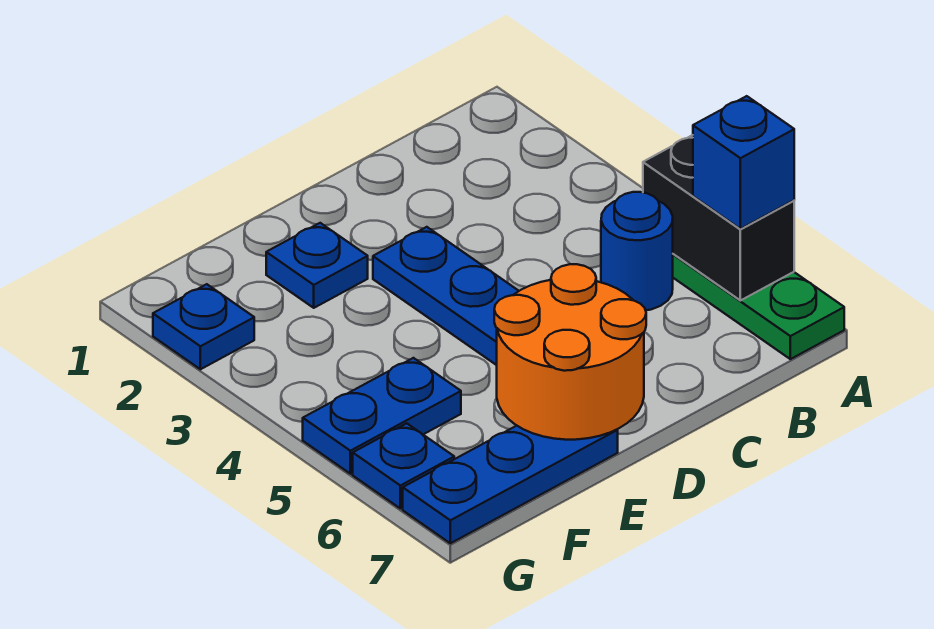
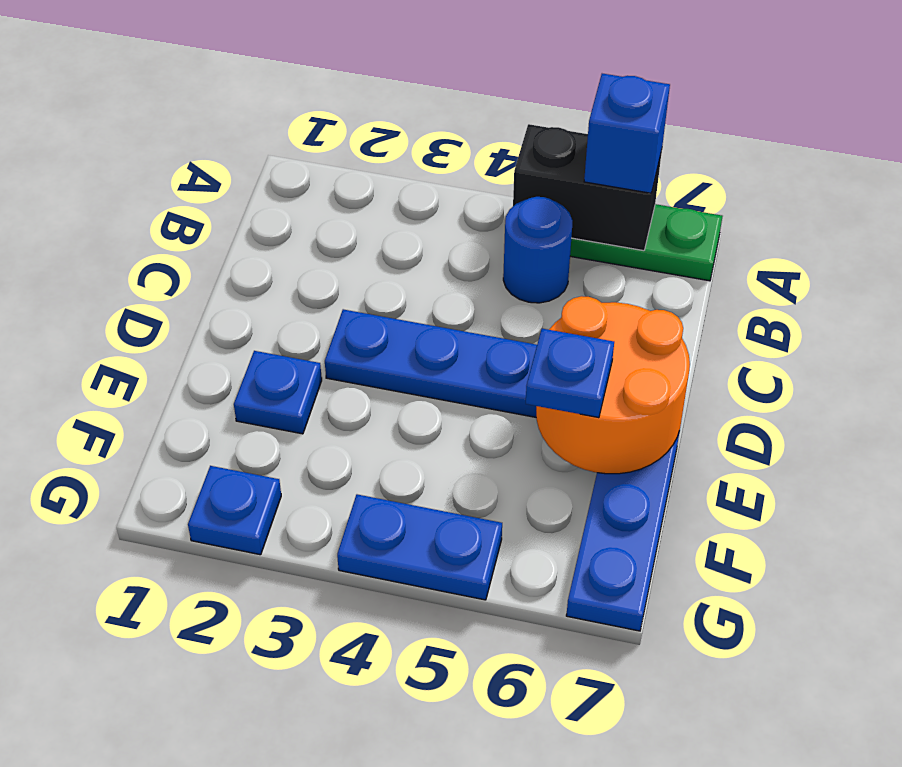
blue 1x2 plate [303,358,461,474] -> blue 1x2 plate turned to [337,494,502,600]
blue 1x1 plate [353,423,454,509] -> blue 1x1 plate moved to [526,329,614,418]

